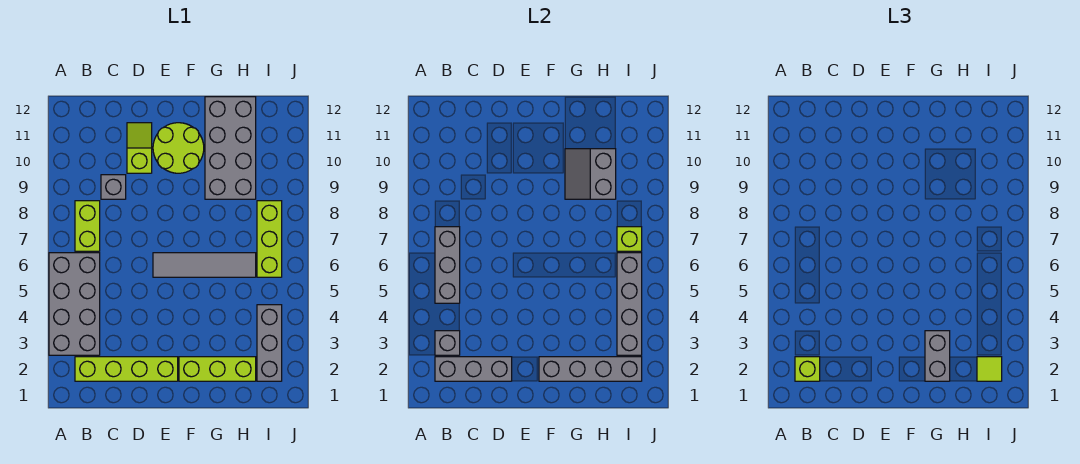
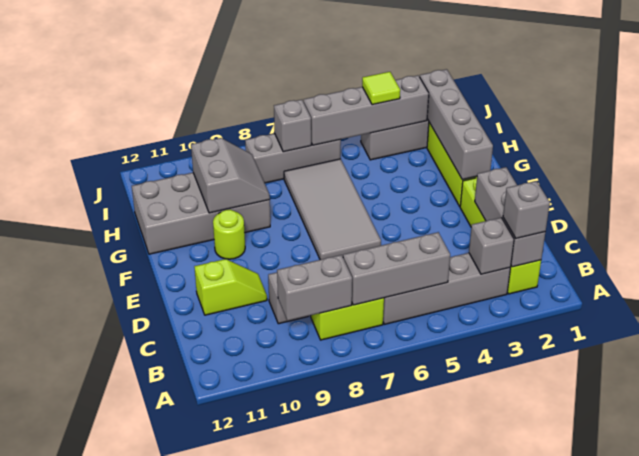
grey 2x4 brick [49,253,100,355] -> grey 1x4 brick [383,253,510,324]
lime 1x1 brick [795,357,820,381] -> grey 1x1 brick [503,181,550,238]
lime 1x2 slope [127,123,152,173] -> lime 1x2 slope turned to [194,259,267,315]
grey 1x4 tile [153,253,256,277] -> grey 2x4 tile [284,159,381,260]
lime 2x2 round brick [153,123,204,173] -> lime 1x1 round brick [213,210,245,259]
grey 1x2 brick [925,331,950,381] -> grey 1x2 brick moved to [277,255,352,321]
grey 2x2 slope [565,149,616,199] -> grey 2x2 slope turned to [191,138,270,213]
lime 1x1 tile [977,357,1002,381] -> lime 1x1 tile moved to [362,72,400,105]
lime 1x3 brick [257,201,282,277] -> grey 1x3 brick [245,133,341,183]
lime 1x1 brick [617,227,642,251] -> grey 1x1 brick [274,100,311,152]

